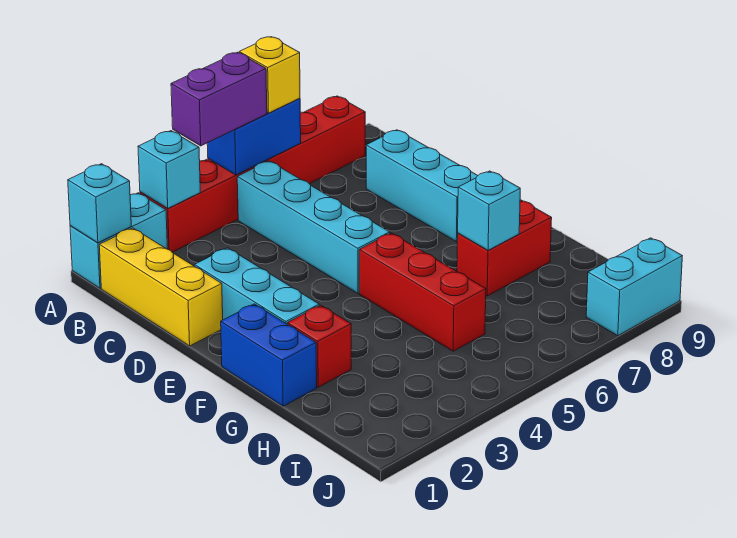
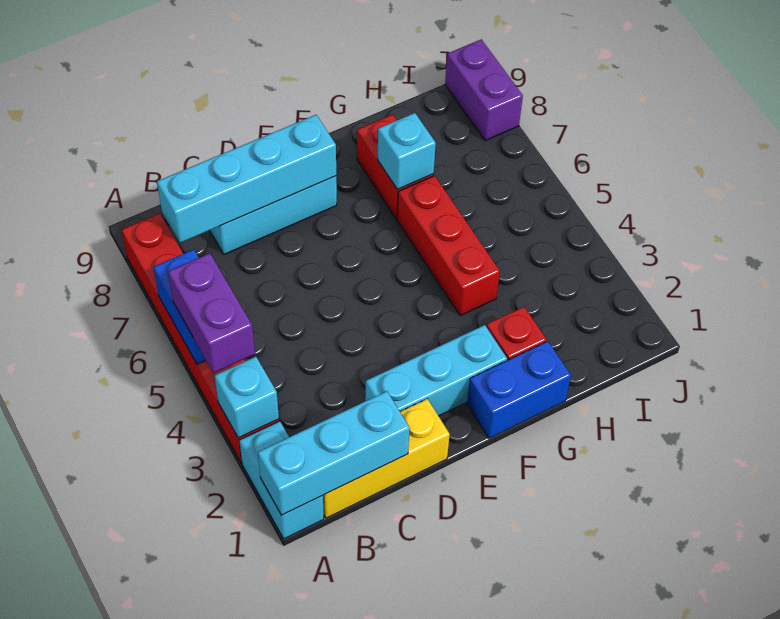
cyan 1x1 brick [68,164,131,243] -> cyan 1x3 brick [258,391,410,515]
yellow 1x1 brick [239,37,300,113] -> none
cyan 1x4 brick [237,161,390,293] -> cyan 1x4 brick moved to [157,115,336,243]
red 1x3 brick [359,233,486,351] -> red 1x3 brick turned to [397,176,500,316]
cyan 1x2 brick [586,238,682,336] -> purple 1x2 brick [445,39,523,141]

